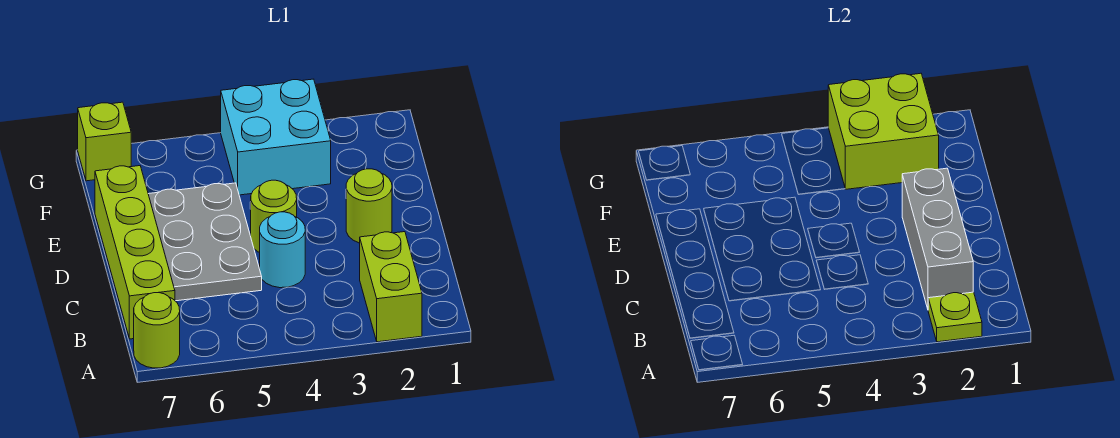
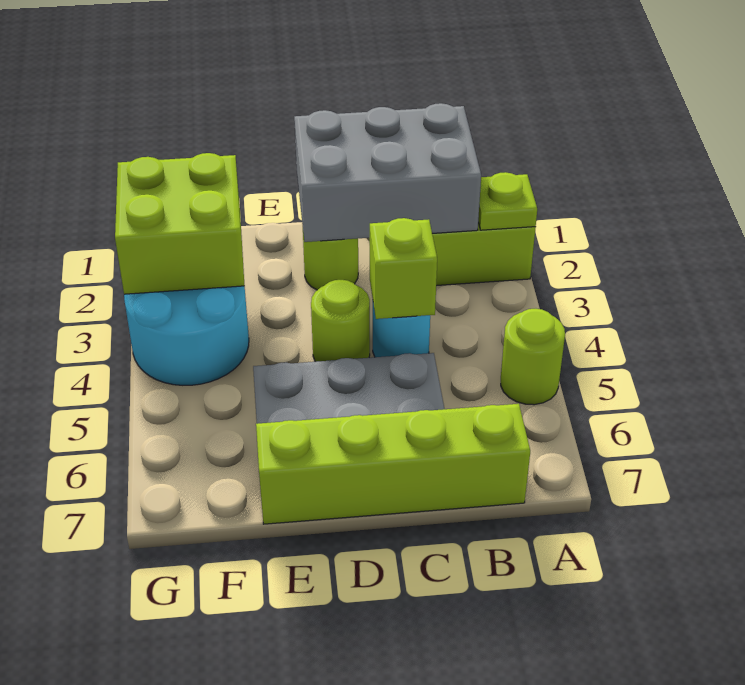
lime 1x1 round brick [134,293,180,368] -> lime 1x1 round brick moved to [501,309,565,405]
grey 1x3 brick [902,168,973,309] -> grey 2x3 brick [294,103,481,242]
cyan 2x2 brick [221,79,331,195] -> cyan 2x2 round brick [124,286,249,385]
lime 1x1 brick [78,102,131,181] -> lime 1x1 brick moved to [370,218,437,319]

